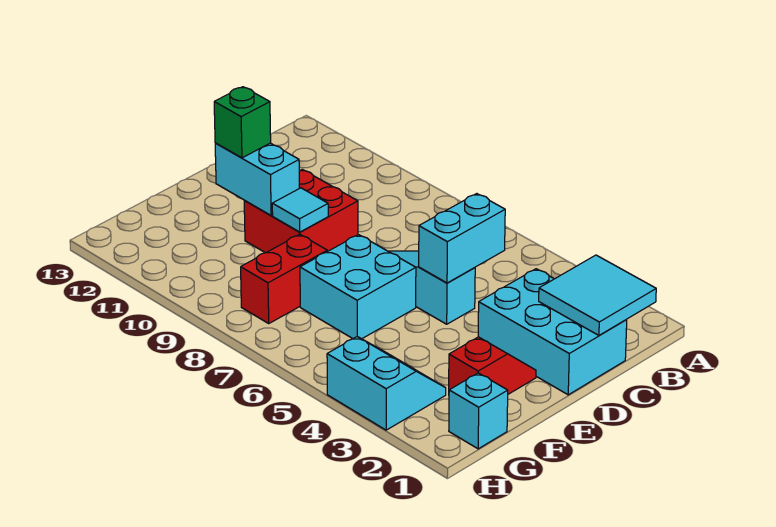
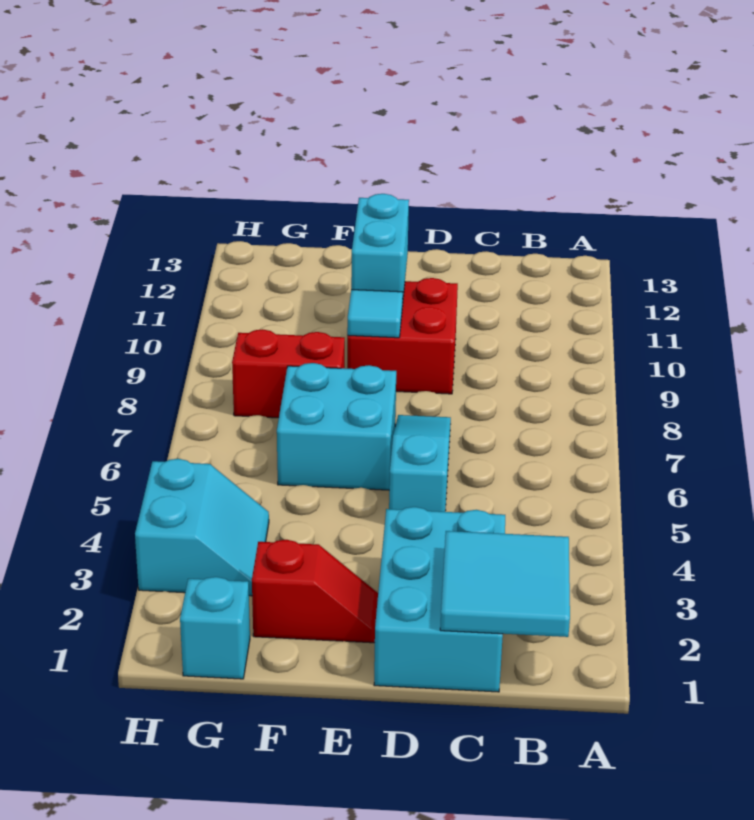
cyan 1x2 brick [419,194,505,283] -> none
green 1x1 brick [214,87,271,158] -> none

